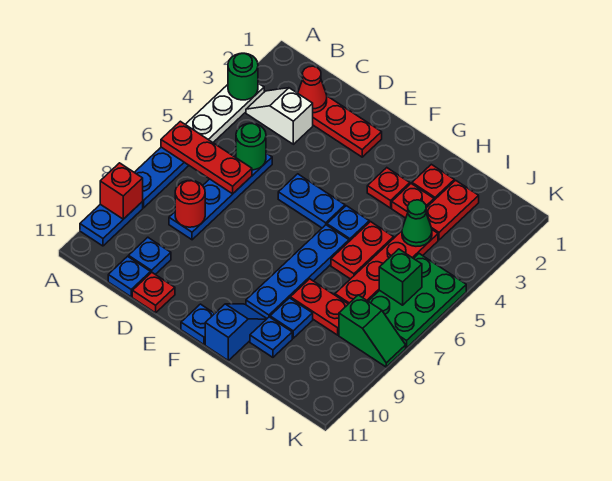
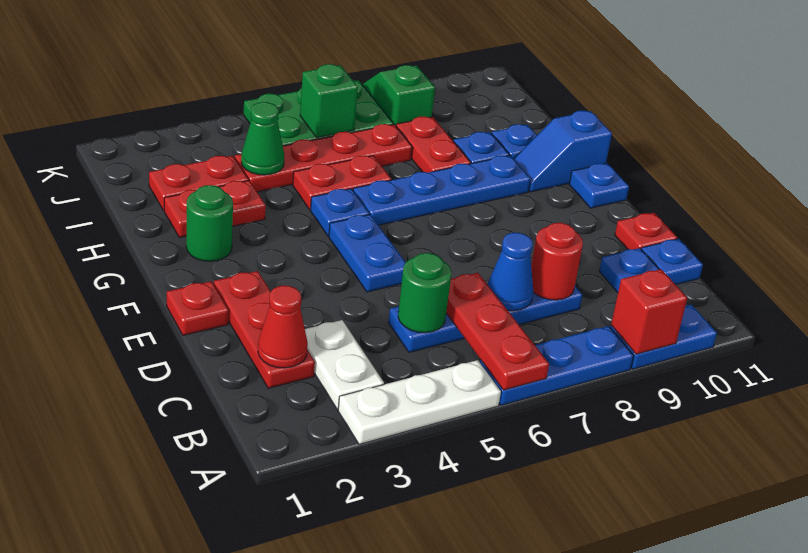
green 1x1 round brick [228,53,258,100] -> green 1x1 round brick moved to [186,185,233,261]
white 1x2 slope [246,88,313,144] -> white 1x2 plate [305,320,384,409]
none -> blue 1x1 cone [487,233,533,311]
red 1x1 plate [367,168,410,208] -> red 1x1 plate moved to [167,281,229,335]

